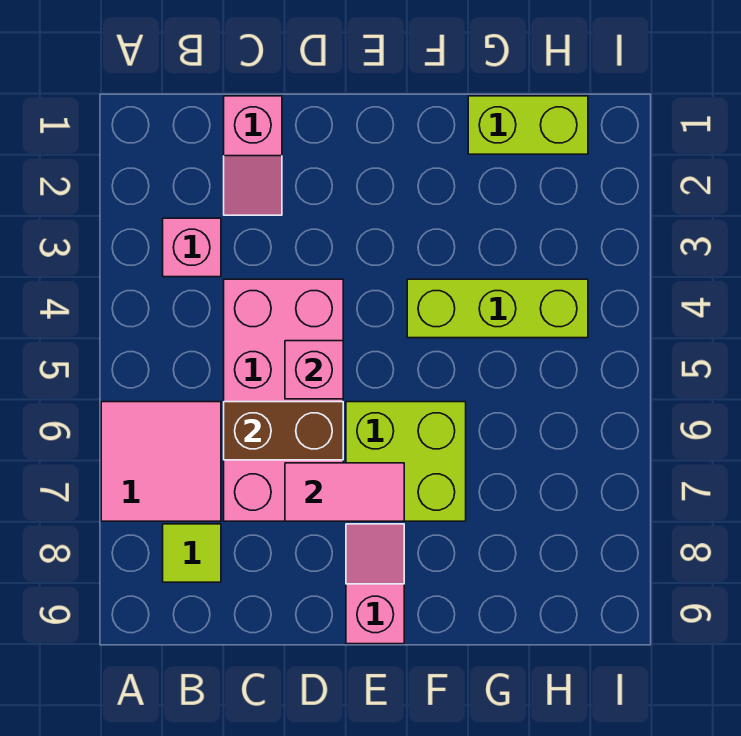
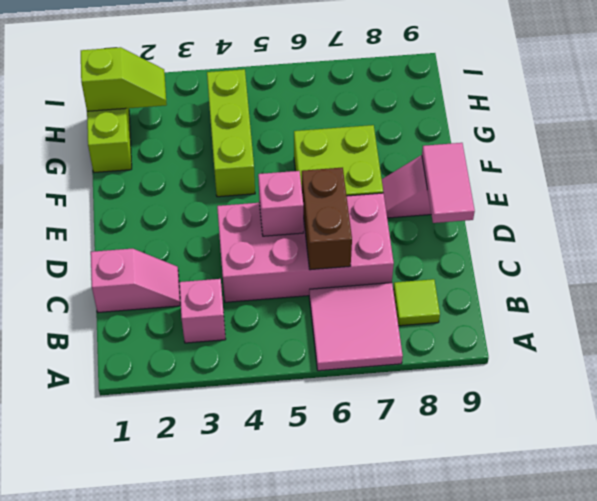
pink 1x2 tile [285,463,404,521] -> pink 1x2 tile moved to [422,143,475,223]
none -> lime 1x2 slope [81,47,167,111]

